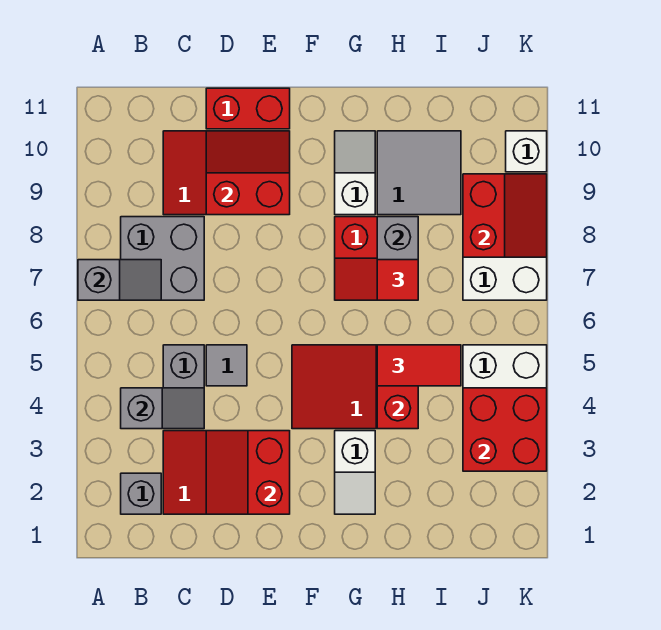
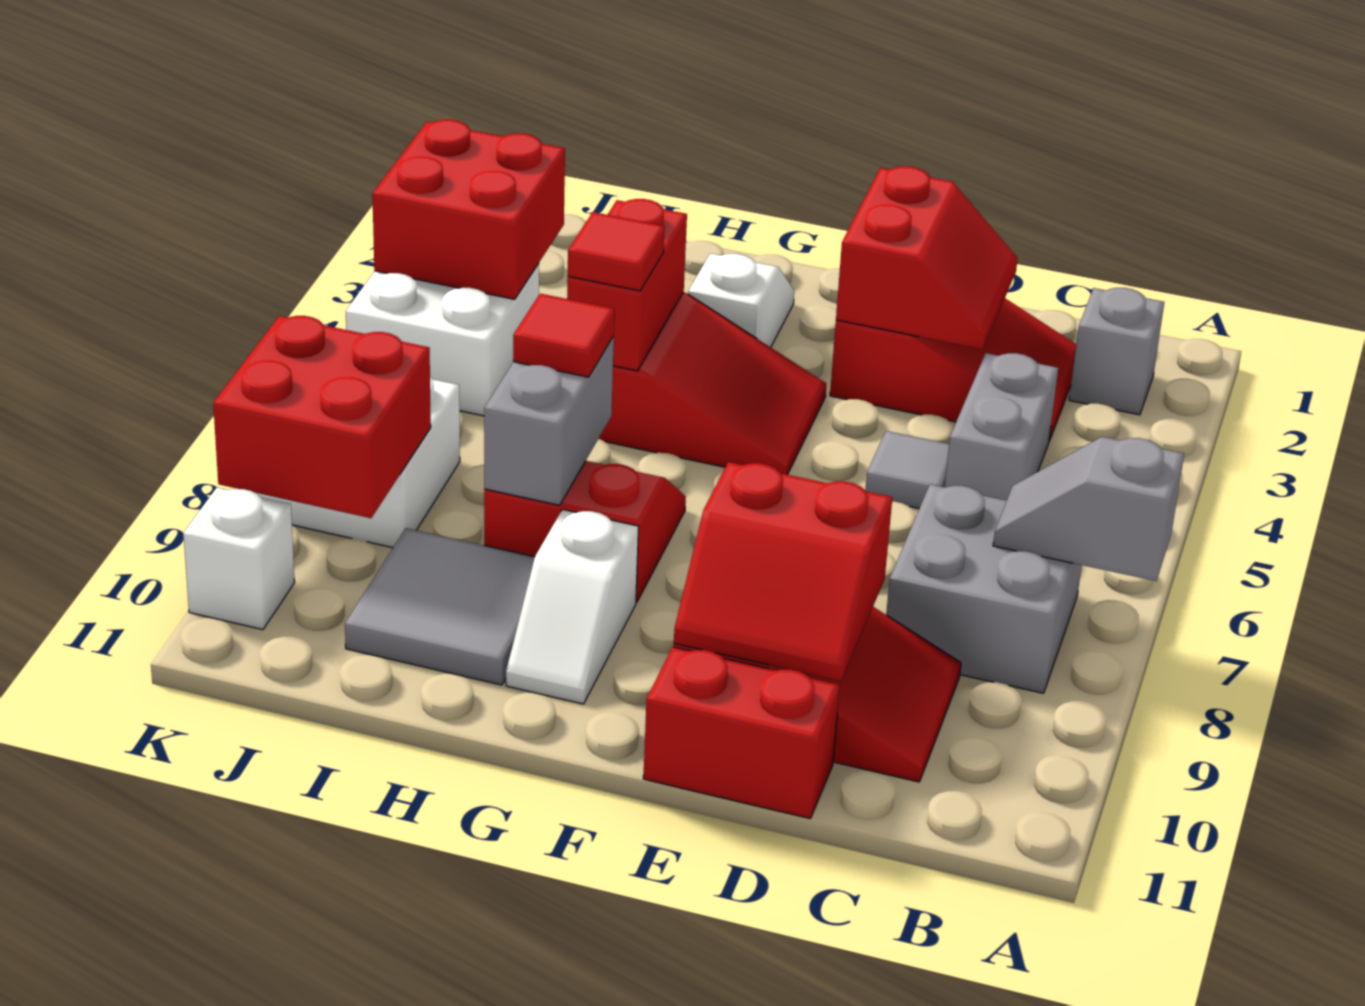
grey 1x2 slope [121,388,204,429] -> none
red 1x2 tile [377,345,461,386] -> red 1x1 tile [568,212,665,291]
red 2x2 slope [463,174,547,257] -> red 2x2 brick [213,316,431,518]

